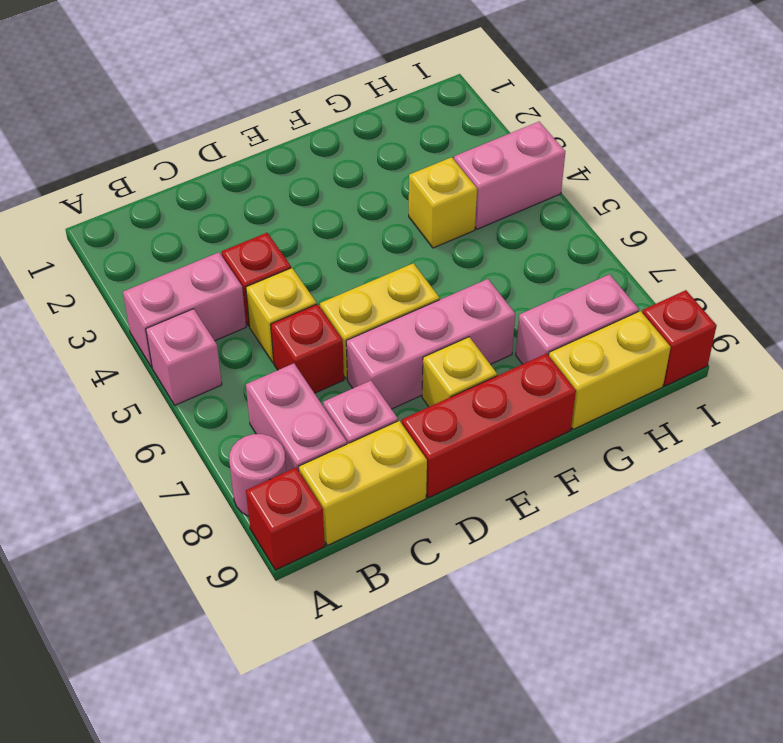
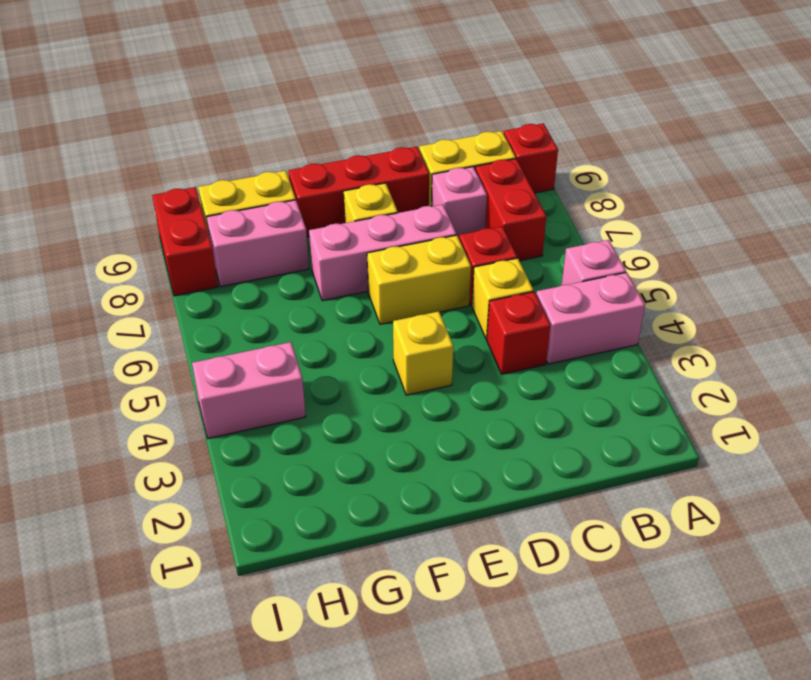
pink 1x1 round brick [229,434,286,516] -> none
pink 1x2 brick [246,363,347,472] -> red 1x2 brick [475,159,546,261]
yellow 1x1 brick [409,157,477,248] -> yellow 1x1 brick moved to [393,311,453,395]
red 1x1 brick [642,290,717,386] -> red 1x2 brick [152,187,218,296]

